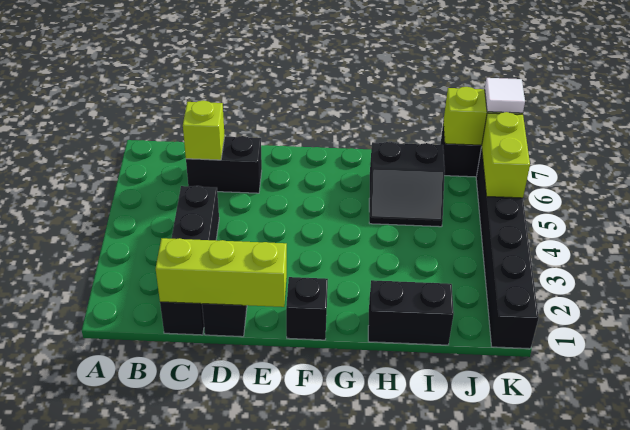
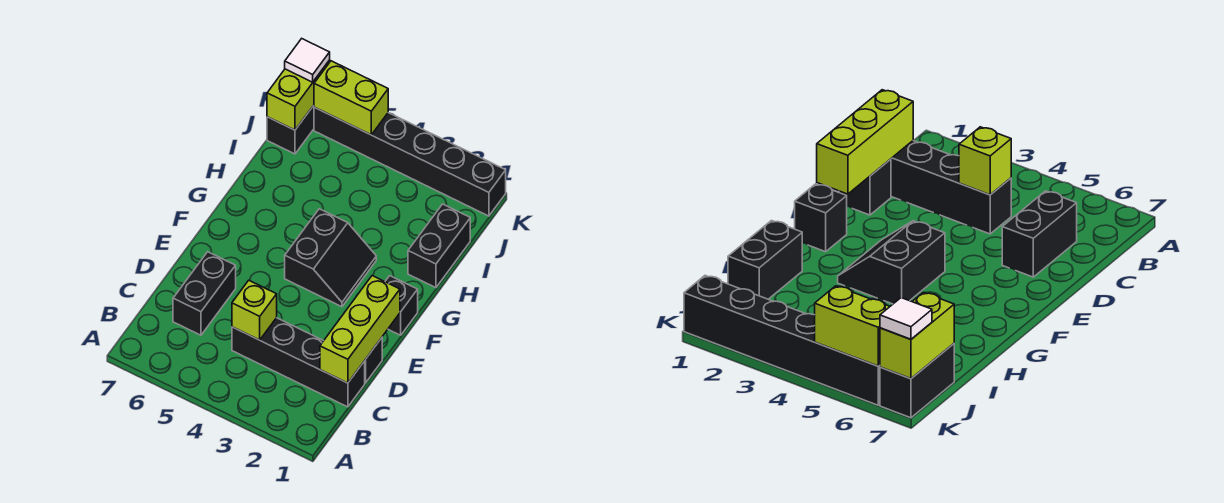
lime 1x1 brick [183,100,225,160] -> lime 1x1 brick moved to [232,280,277,340]
black 2x2 slope [369,142,445,227] -> black 2x2 slope moved to [285,209,376,307]

